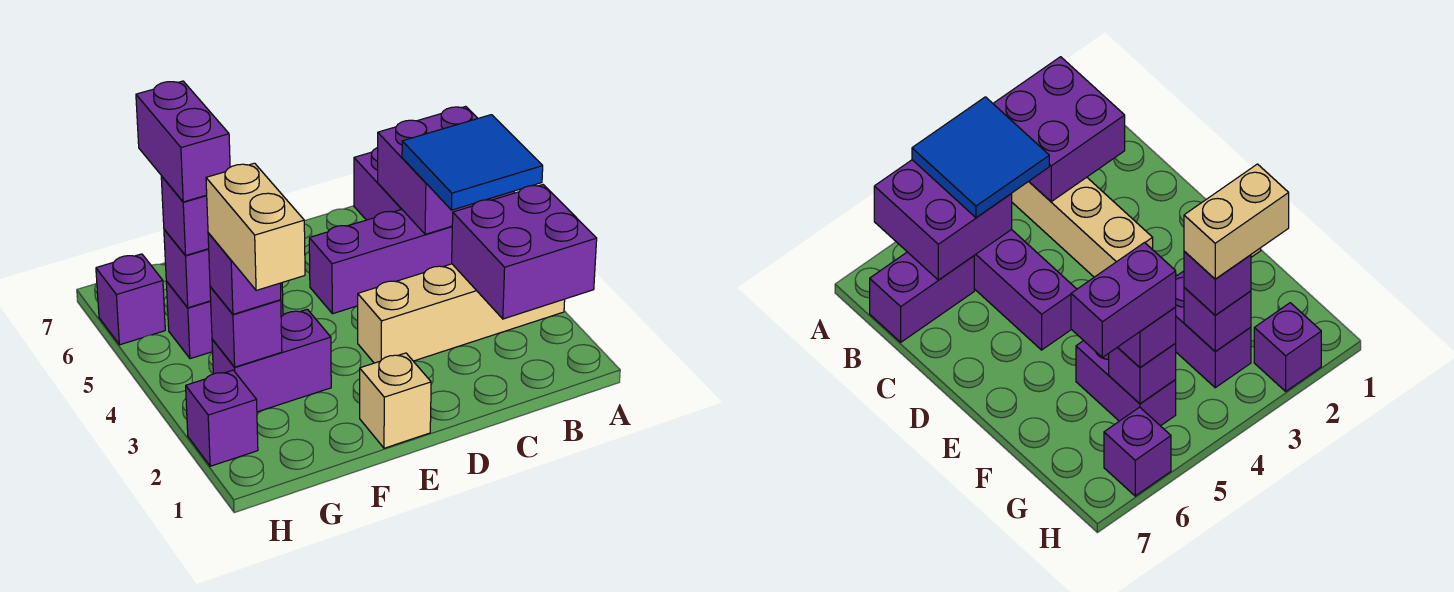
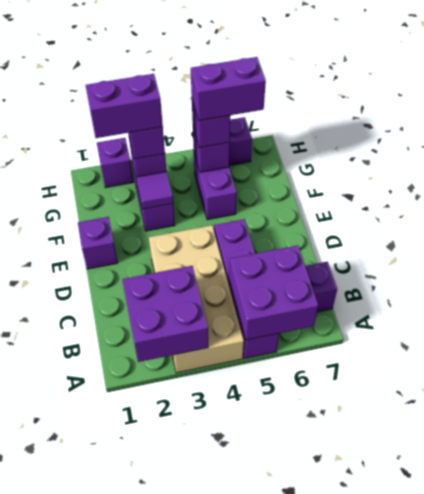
tan 1x4 brick [358,264,565,363] -> tan 2x4 brick [149,225,244,373]
blue 2x2 tile [402,115,543,210] -> none
tan 1x1 brick [360,353,431,448] -> purple 1x1 brick [78,217,118,269]
none -> purple 1x1 tile [136,172,173,209]
tan 1x2 brick [206,163,305,291] -> purple 1x2 brick [85,74,163,138]

